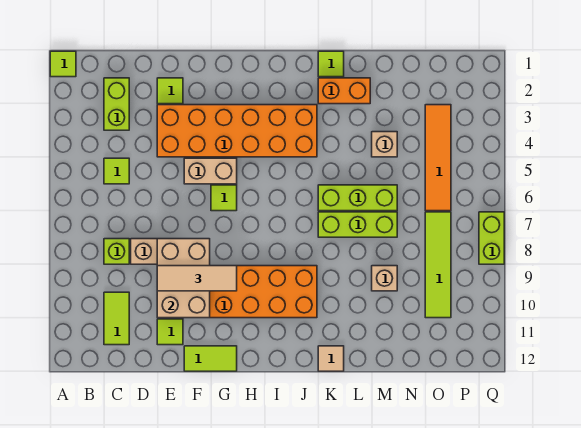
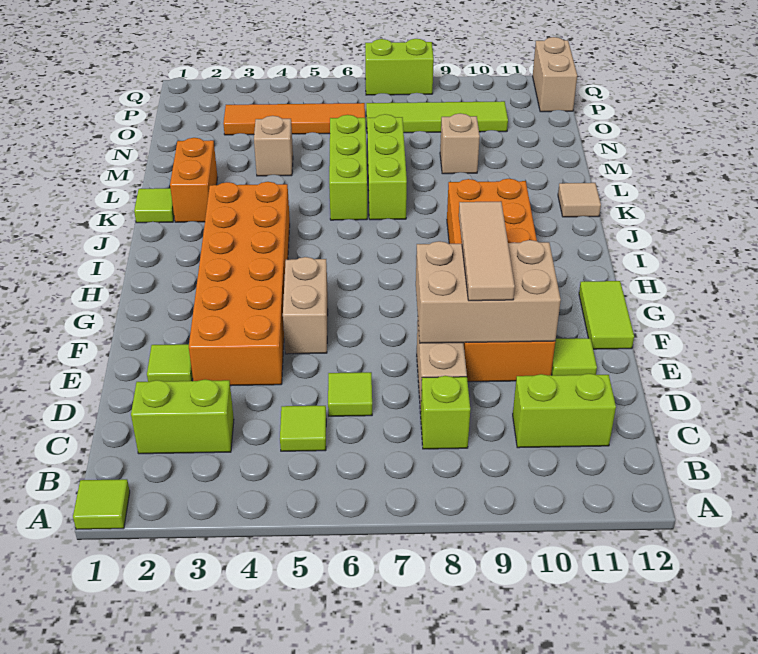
lime 1x2 tile [104,292,129,345] -> lime 1x2 brick [513,374,616,448]
lime 1x1 tile [211,185,237,211] -> lime 1x1 tile moved to [328,372,372,416]
none -> tan 1x2 brick [533,37,577,112]

